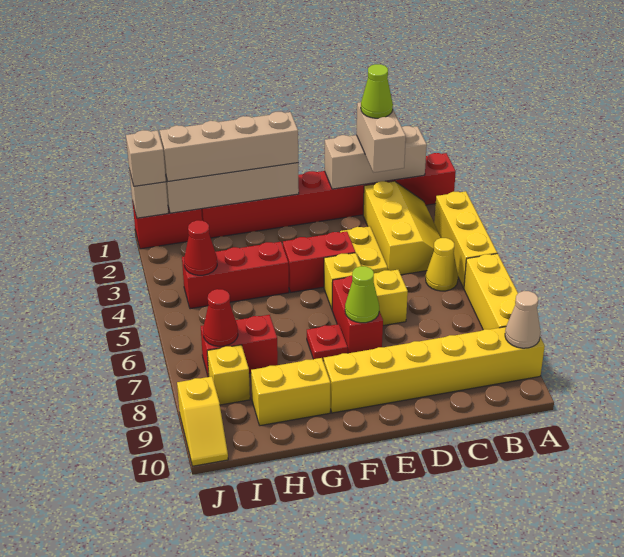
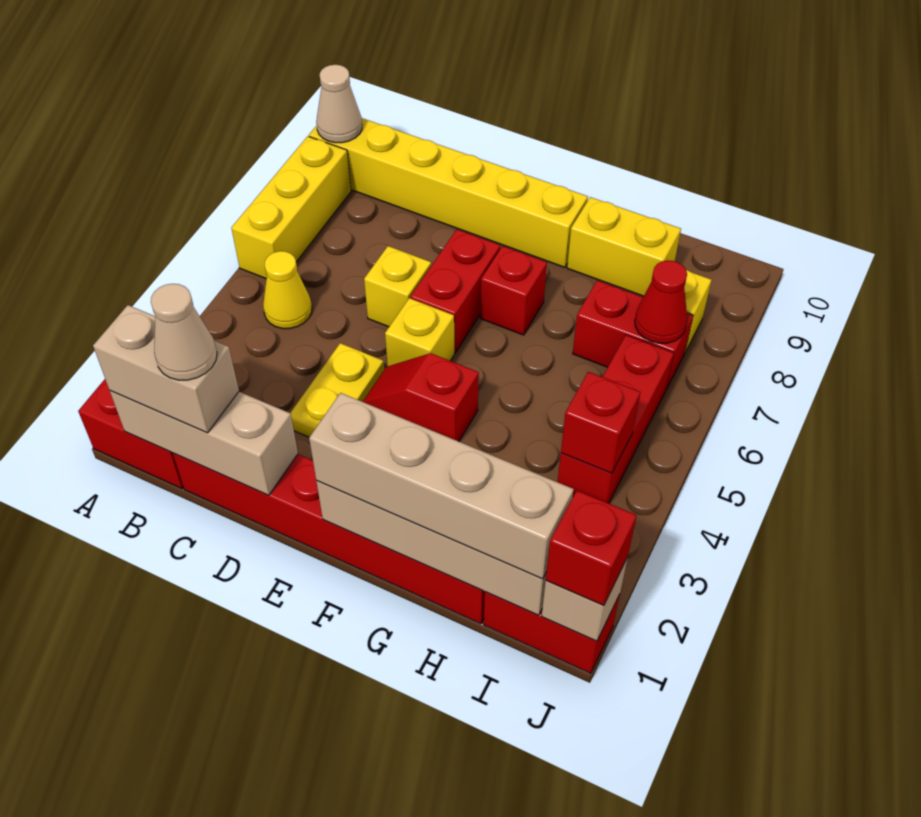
yellow 1x3 brick [434,191,497,288] -> none
yellow 2x3 slope [363,181,441,275] -> none
tan 1x2 brick [356,102,406,173] -> tan 1x2 brick turned to [93,305,239,433]
lime 1x1 cone [361,64,393,118] -> tan 1x1 cone [151,284,217,380]
red 1x2 brick [283,231,355,292] -> red 1x2 slope [363,353,479,441]
lime 1x1 cone [345,266,379,323] -> none
red 1x1 plate [307,324,348,361] -> red 1x1 brick [480,246,547,335]
red 1x3 brick [182,242,289,309] -> red 1x3 brick turned to [558,335,674,503]
red 1x1 cone [184,220,217,275] -> red 1x1 brick [561,372,640,473]
tan 1x1 brick [126,130,166,186] -> red 1x1 brick [546,491,637,606]
yellow 1x2 slope [177,376,228,466] -> none

